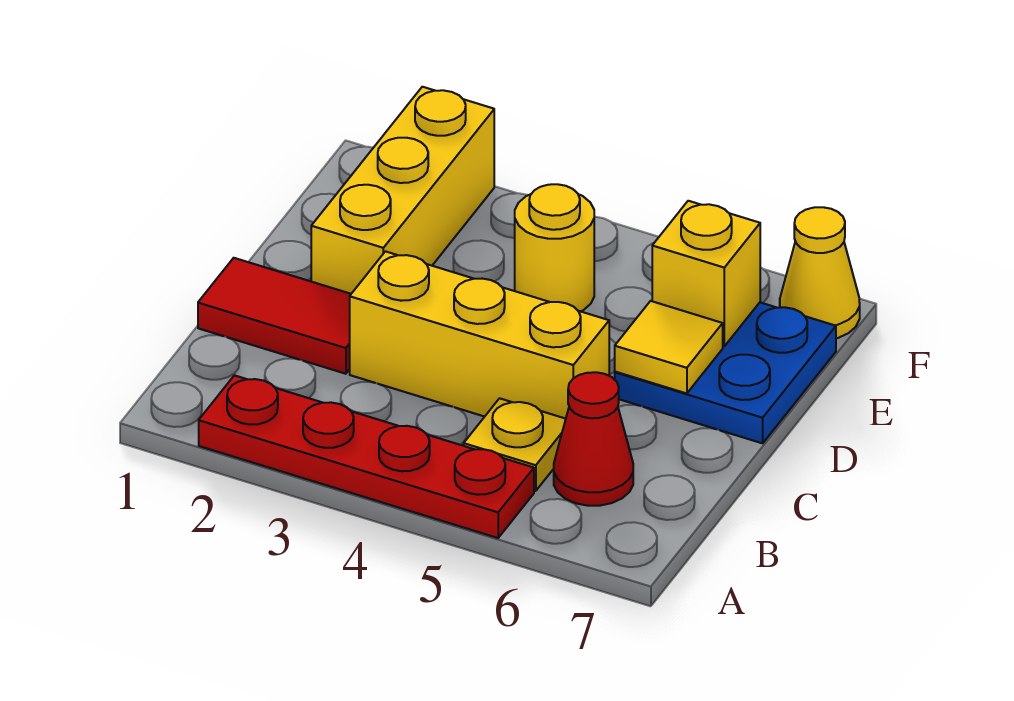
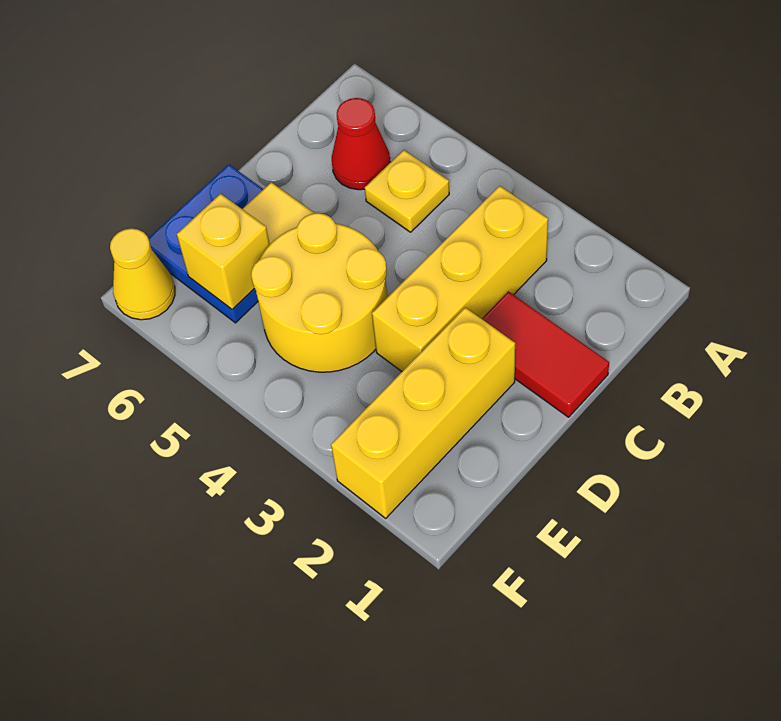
red 1x4 plate [199,375,534,538] -> none
yellow 1x3 brick [350,251,609,419] -> yellow 1x3 brick turned to [372,186,548,371]
yellow 1x1 round brick [515,184,594,311] -> yellow 2x2 round brick [251,213,387,372]

